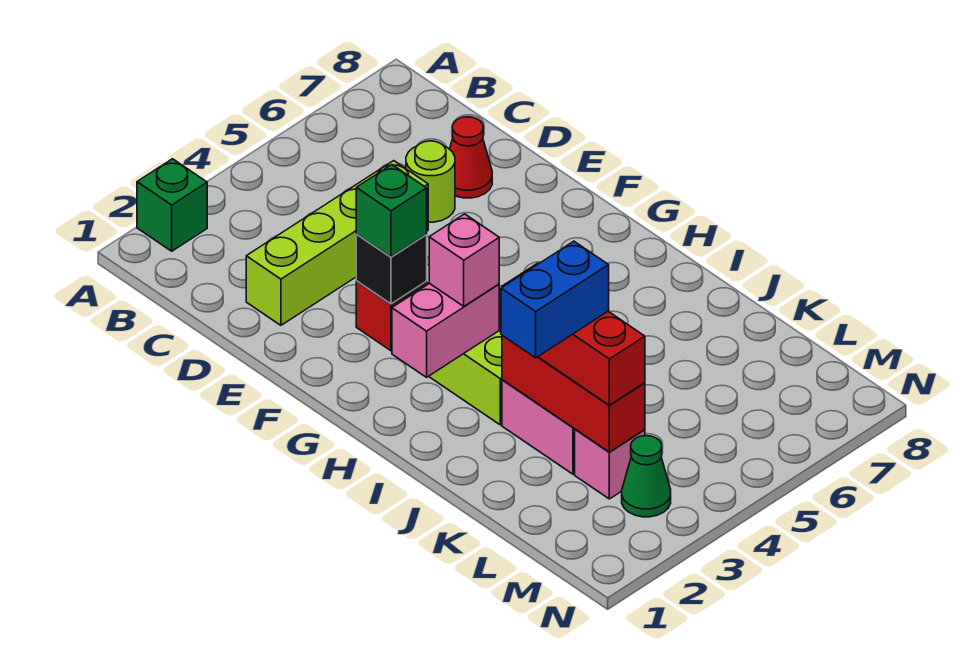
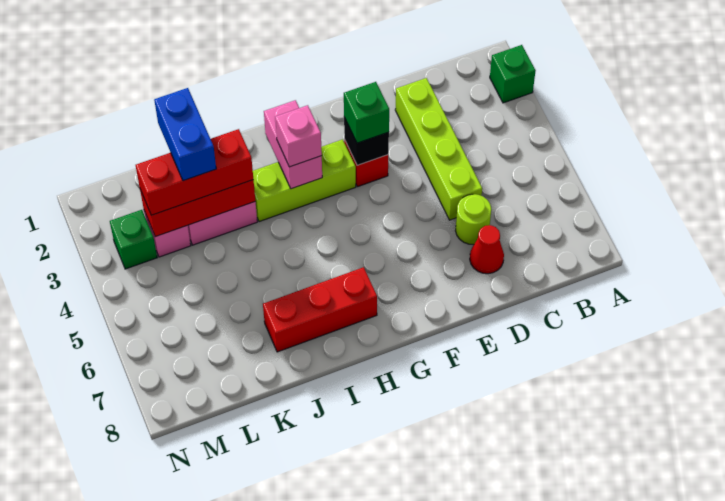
none -> red 1x3 brick [263,267,377,352]
green 1x1 cone [622,436,671,517] -> green 1x1 brick [110,210,157,269]

